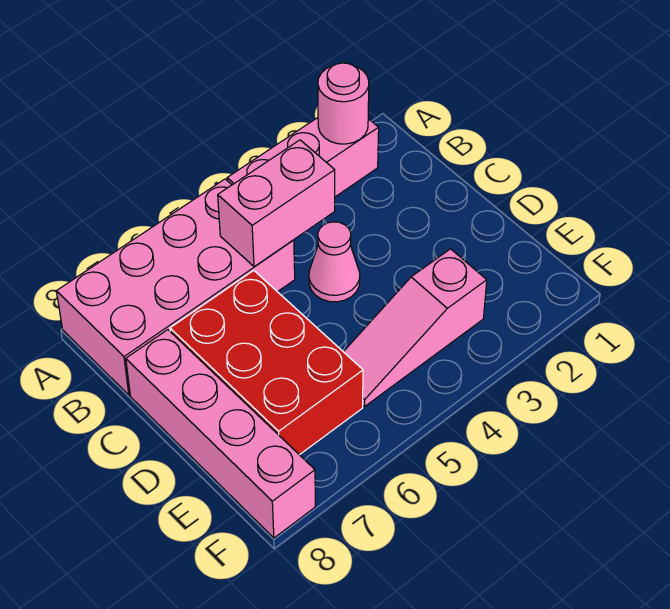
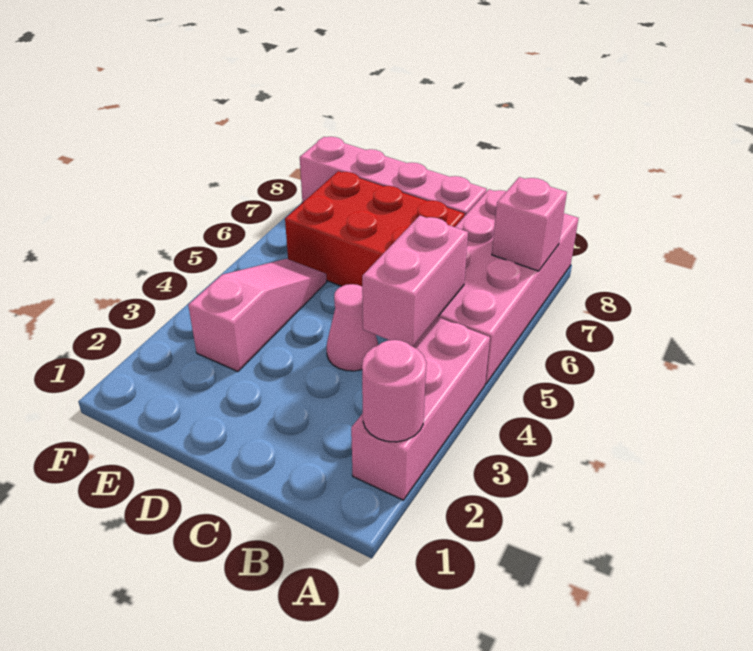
none -> pink 1x1 brick [492,177,567,271]

